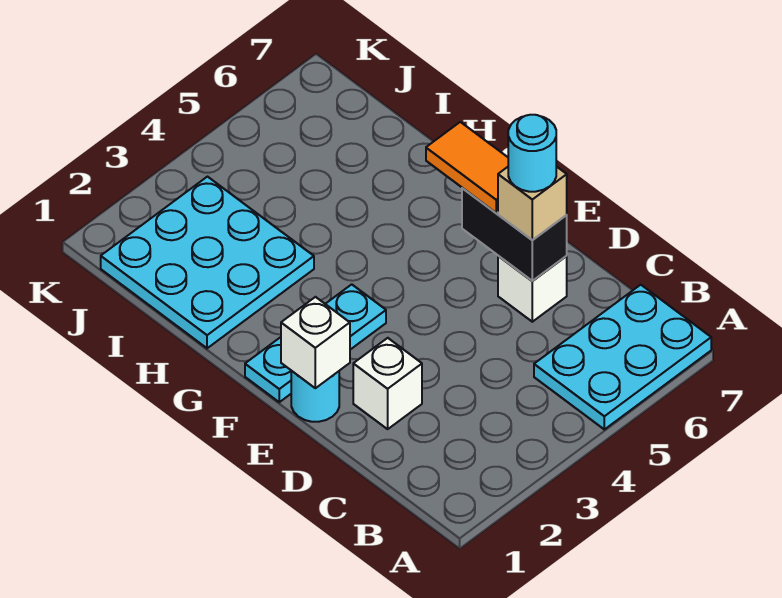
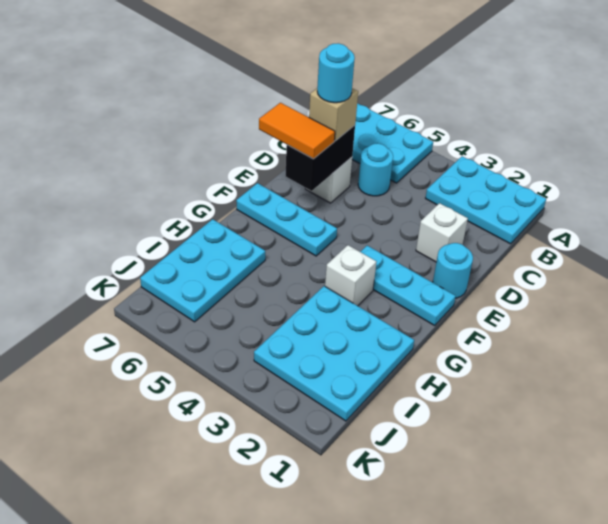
none -> cyan 2x3 plate [425,156,546,244]
none -> cyan 1x1 round brick [358,143,393,196]
white 1x1 brick [281,297,350,388] -> white 1x1 brick moved to [325,245,376,306]
orange 1x2 tile [426,122,508,213] -> orange 1x2 tile turned to [259,103,335,159]
none -> cyan 1x3 plate [236,183,337,256]
none -> cyan 2x3 plate [140,219,265,322]

